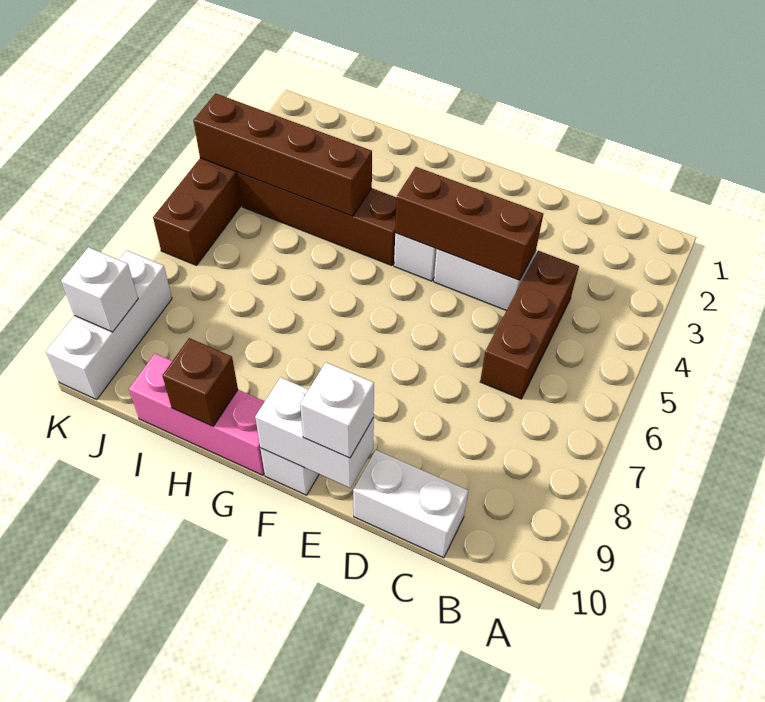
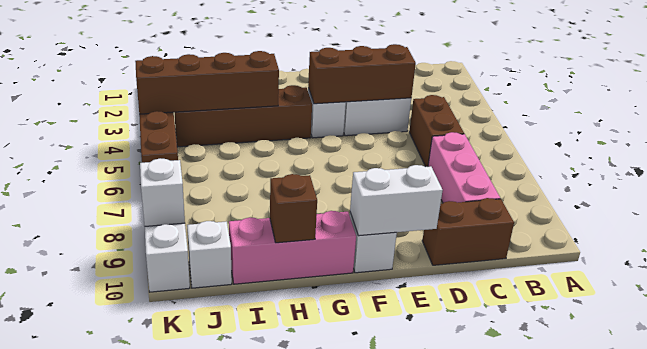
brown 1x3 brick [480,251,579,399] -> brown 1x2 brick [409,95,464,167]
none -> pink 1x3 brick [428,132,500,203]
white 1x2 brick [353,450,468,558] -> brown 1x2 brick [422,198,514,265]
white 1x1 brick [300,362,374,458] -> white 1x1 brick moved to [187,221,232,288]

